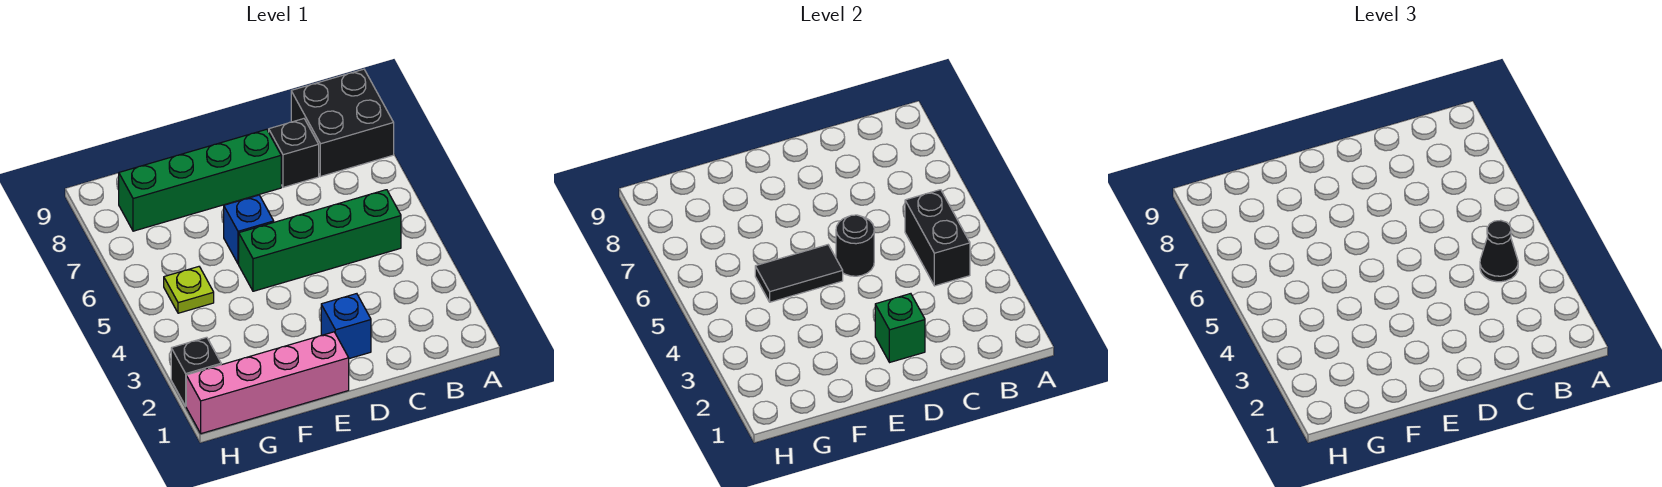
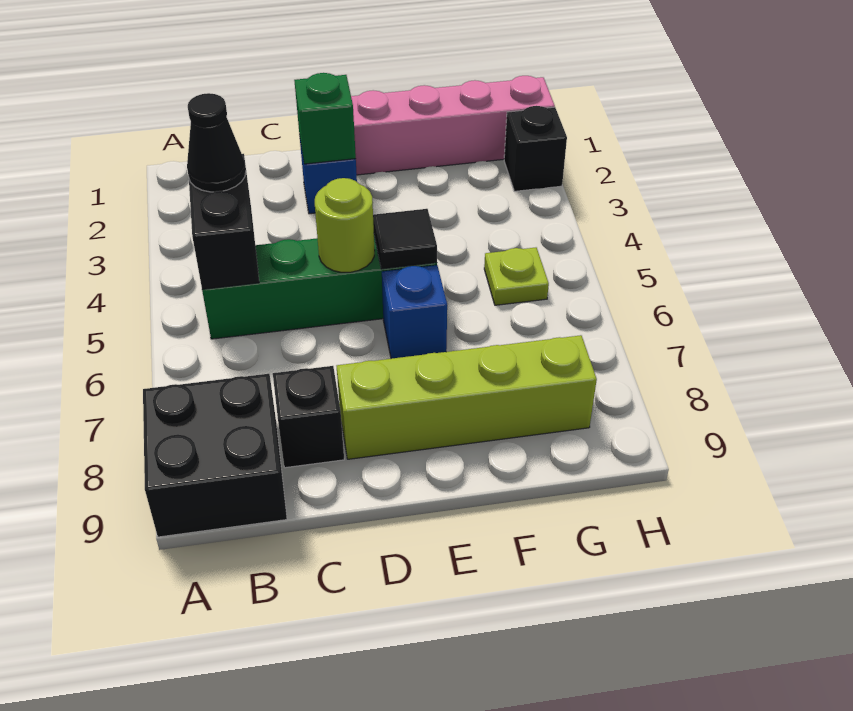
black 1x1 round brick [836,215,874,276] -> lime 1x1 round brick [315,178,375,272]
green 1x4 brick [119,129,281,231] -> lime 1x4 brick [337,335,597,459]
black 1x2 tile [755,245,843,302] -> black 1x1 tile [373,209,437,269]

